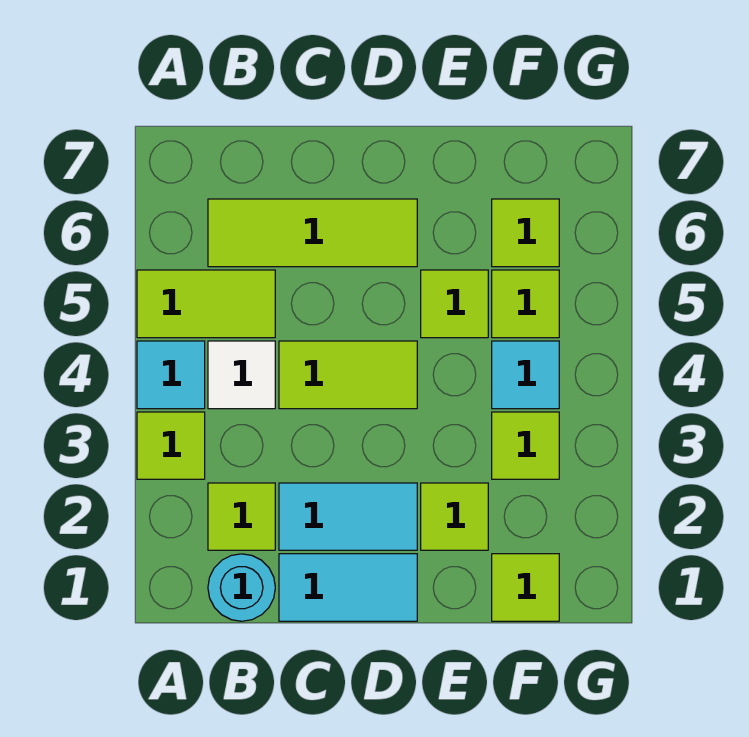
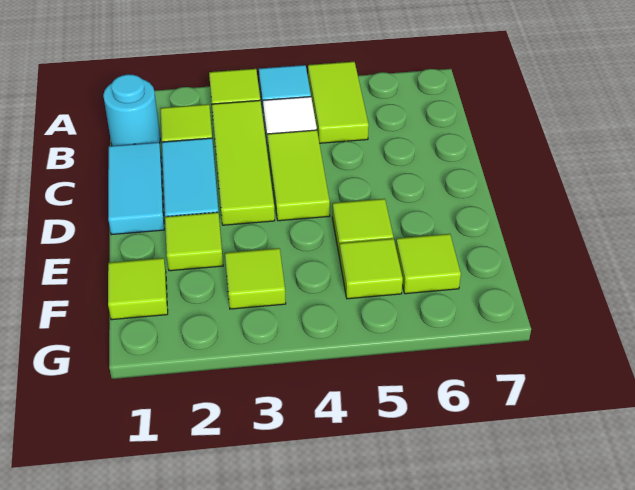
lime 1x3 tile [208,199,417,267] -> lime 1x3 tile moved to [212,100,275,225]
cyan 1x1 tile [492,341,559,409] -> none

